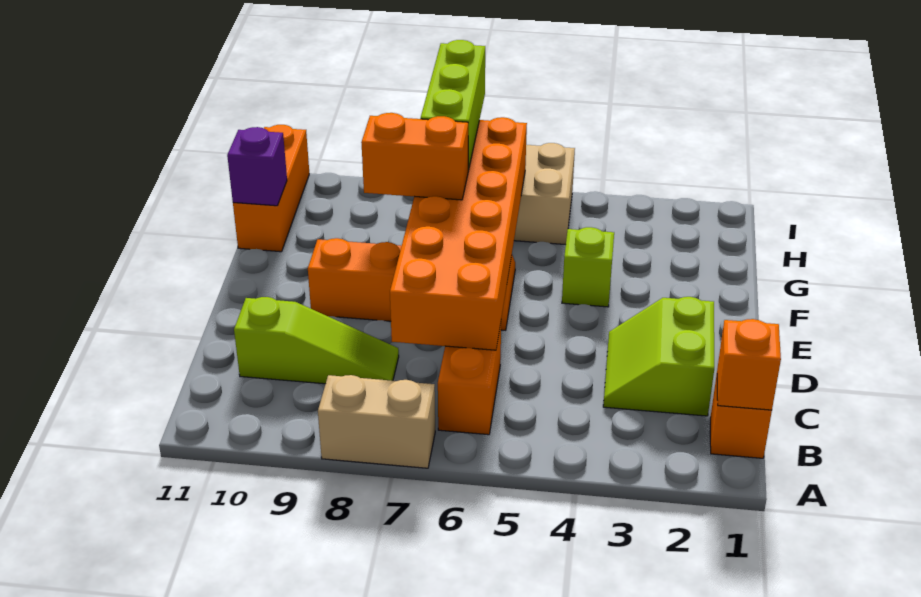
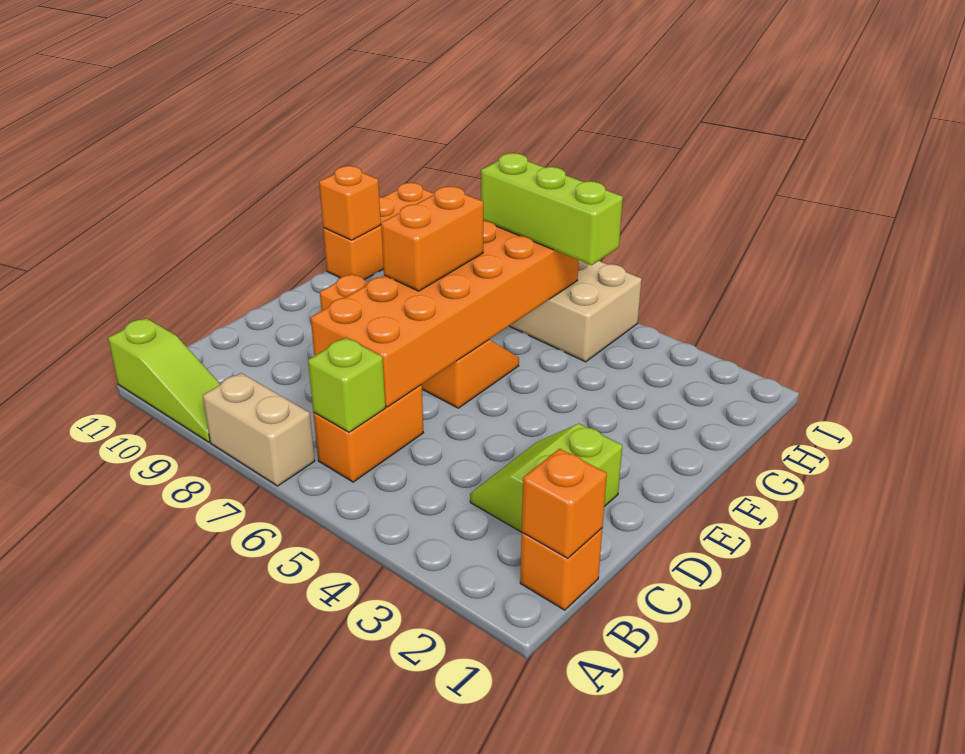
lime 1x3 slope [234,297,399,384] -> lime 1x3 slope moved to [108,318,221,442]
lime 1x1 brick [562,227,614,307] -> lime 1x1 brick moved to [308,337,385,432]
orange 1x2 brick [361,113,468,200] -> orange 1x2 brick turned to [381,186,483,291]
lime 1x3 brick [421,40,485,171] -> lime 1x3 brick turned to [481,153,623,265]
purple 1x1 brick [227,127,287,206] -> orange 1x1 brick [319,166,381,240]

